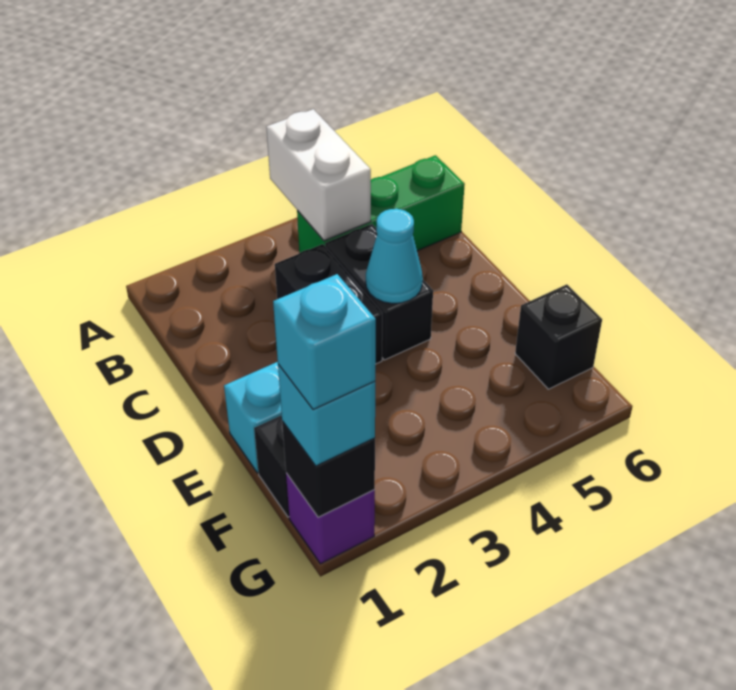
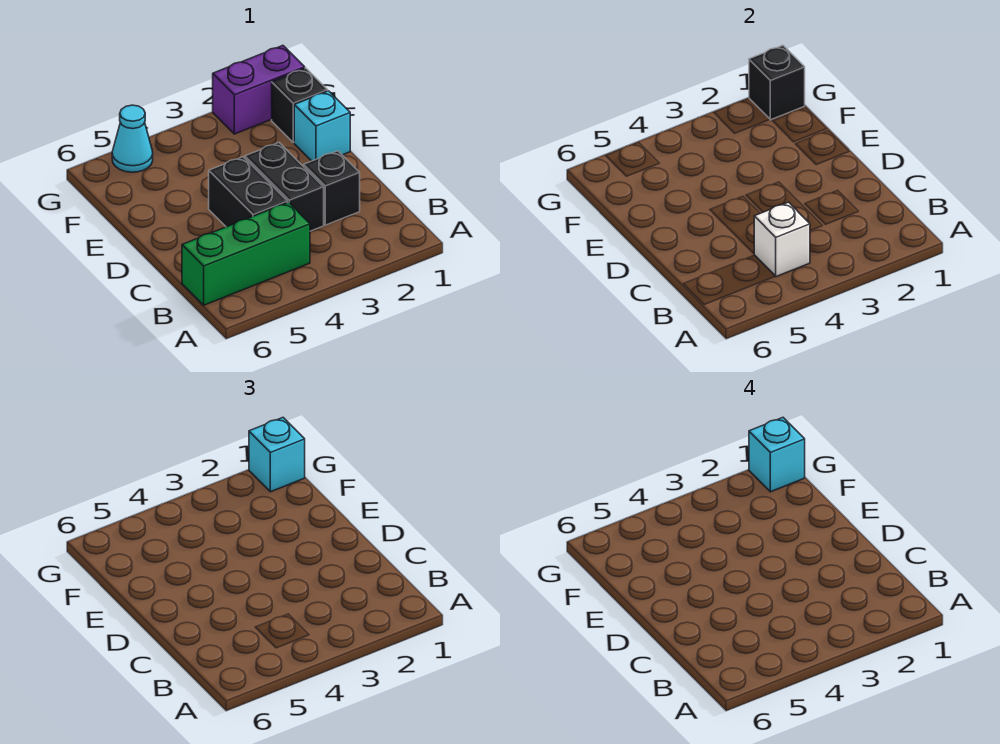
white 1x2 brick [266,109,371,241] -> white 1x1 brick [754,202,810,277]
cyan 1x1 cone [366,209,423,304] -> cyan 1x1 cone moved to [112,105,153,172]
black 1x1 brick [515,284,602,389] -> black 1x1 brick moved to [304,151,360,225]
purple 1x1 brick [286,473,375,564] -> purple 1x2 brick [213,46,305,134]

